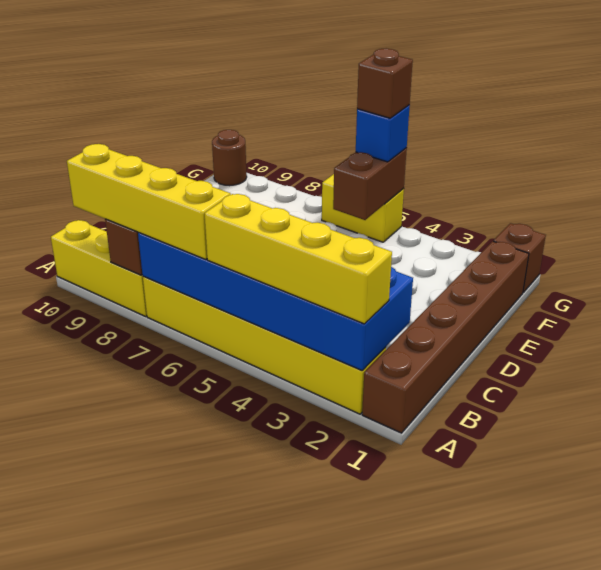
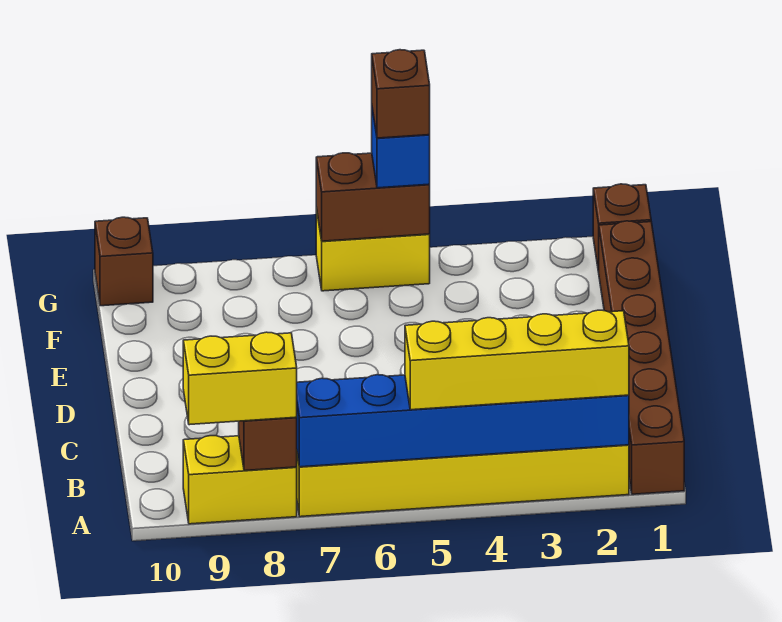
blue 2x6 brick [138,233,413,371] -> blue 1x6 brick [297,375,629,467]
yellow 1x4 brick [67,144,231,259] -> yellow 1x2 brick [183,332,297,425]
yellow 1x3 brick [51,220,147,316] -> yellow 1x2 brick [183,436,297,524]
brown 1x2 brick [333,148,407,220] -> brown 1x2 brick turned to [316,153,430,241]
brown 1x1 round brick [212,130,247,186] -> brown 1x1 brick [95,217,153,306]

